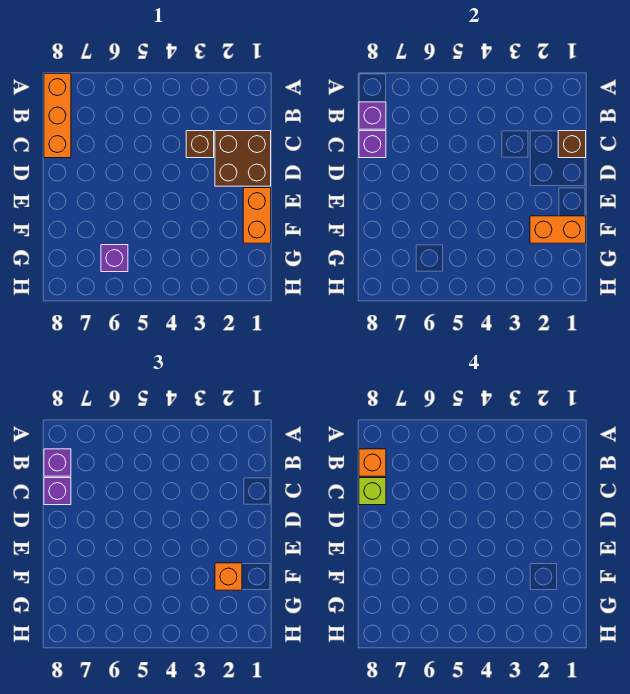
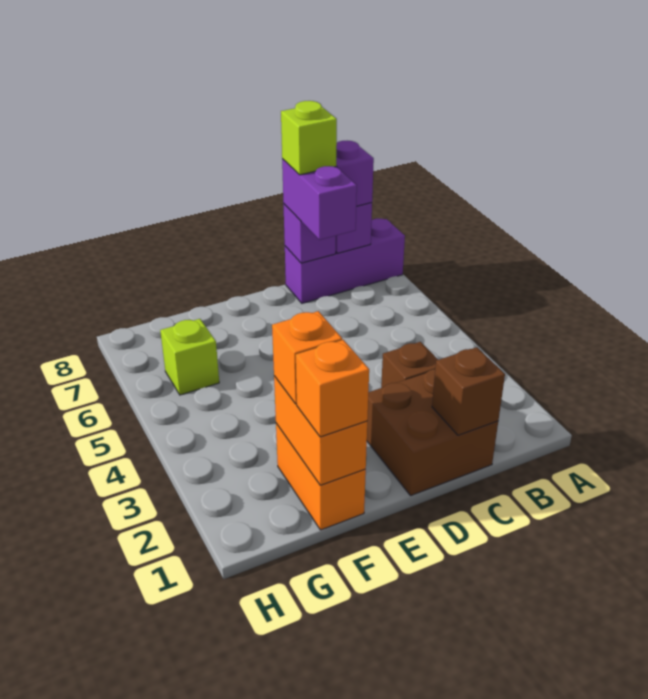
orange 1x3 brick [44,74,71,158] -> purple 1x3 brick [285,219,405,303]
orange 1x1 brick [359,449,386,476] -> orange 1x1 brick moved to [296,340,369,437]
purple 1x1 brick [44,478,71,505] -> purple 1x2 brick [282,159,357,240]
orange 1x2 brick [243,188,271,243] -> orange 1x2 brick turned to [276,423,366,530]
purple 1x1 brick [101,245,128,272] -> lime 1x1 brick [160,319,219,395]

